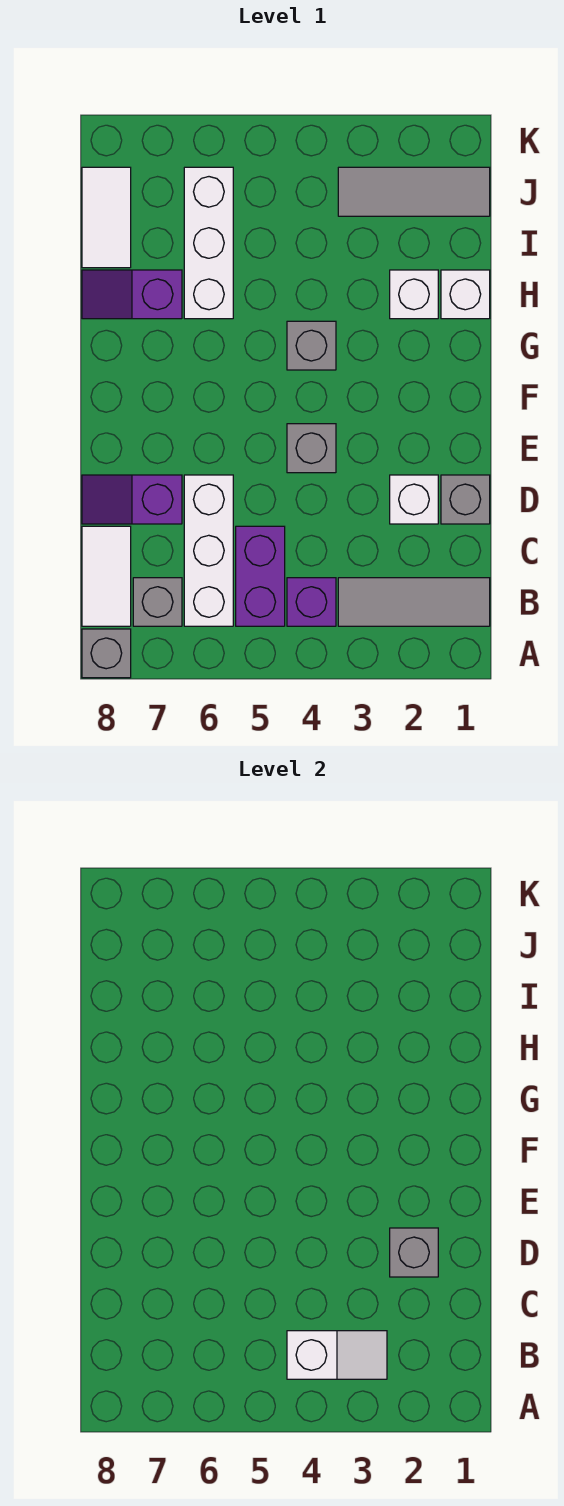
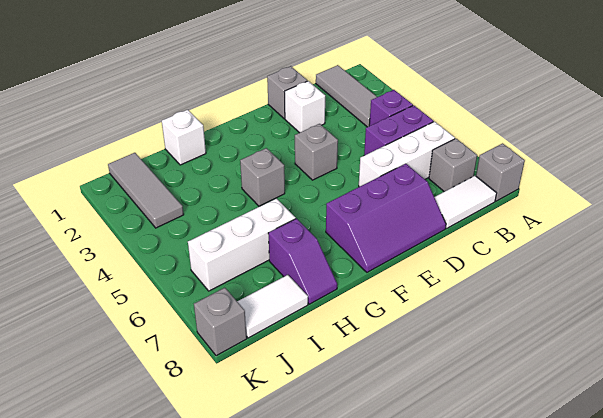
white 1x2 slope [287,1331,387,1379] -> none
grey 1x1 brick [390,1228,438,1277] -> grey 1x1 brick moved to [194,288,247,356]
purple 1x2 slope [82,475,182,524] -> purple 2x3 slope [326,164,446,272]
white 1x1 brick [390,270,438,319] -> none

